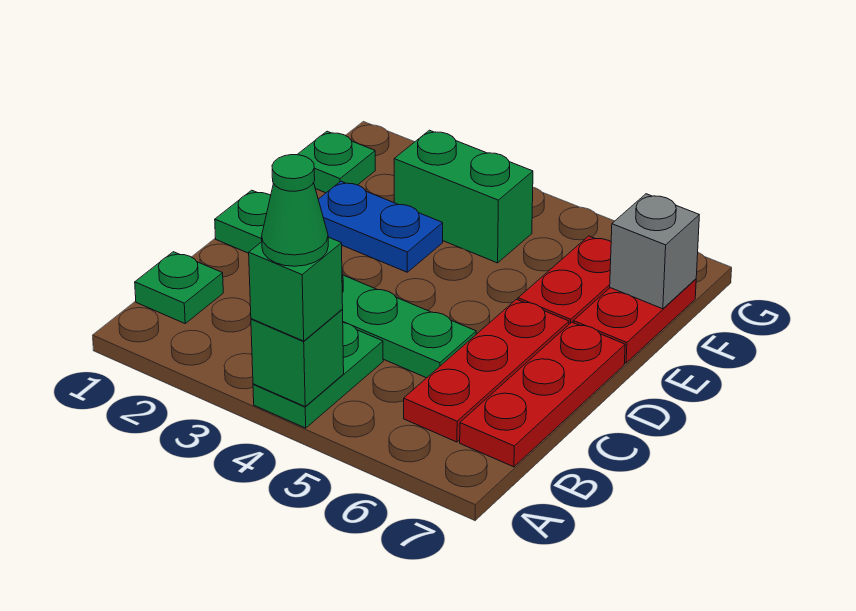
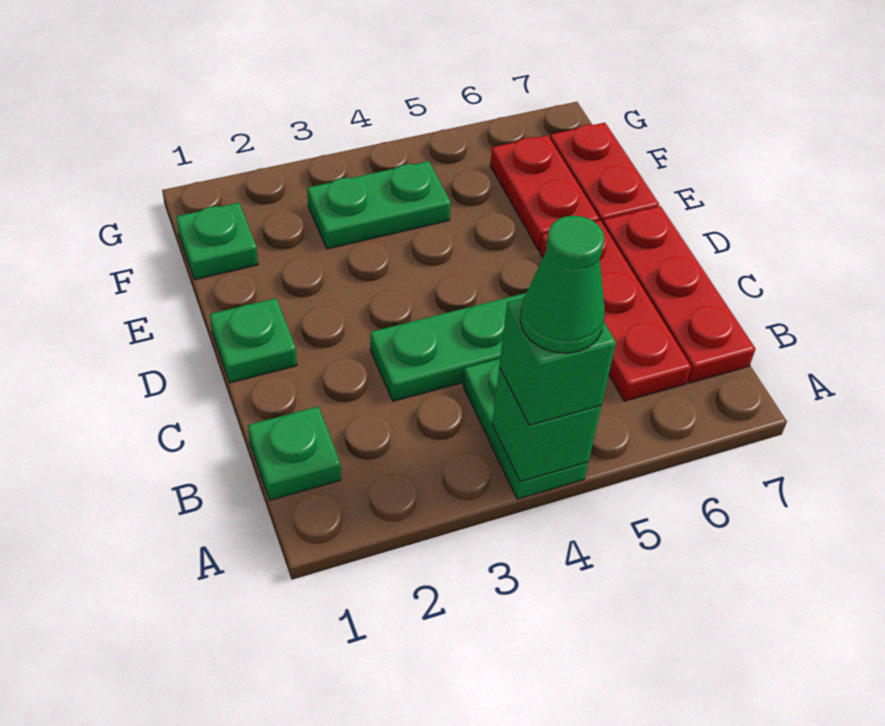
blue 1x2 plate [318,181,443,272] -> none
green 1x2 brick [394,130,533,263] -> green 1x2 plate [307,161,451,249]
grey 1x1 brick [610,194,699,309] -> none

